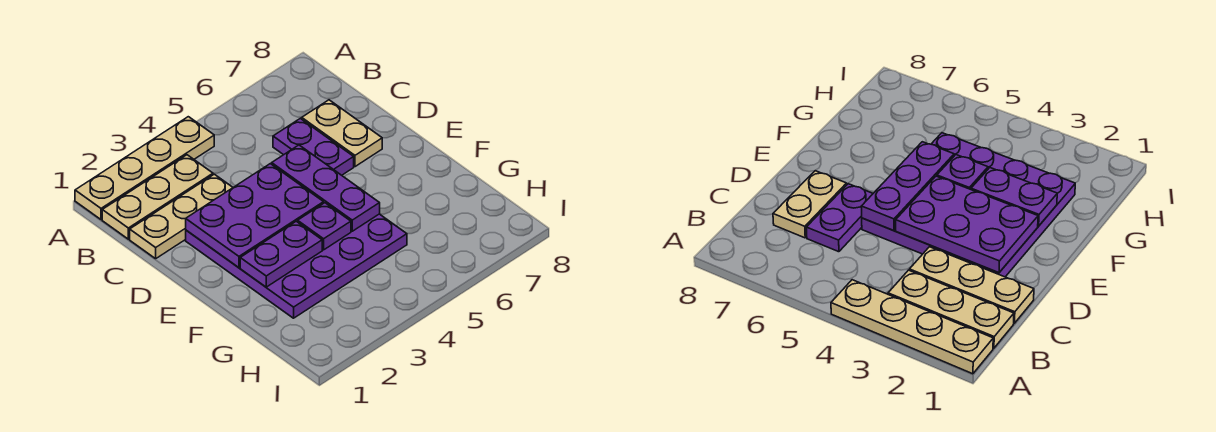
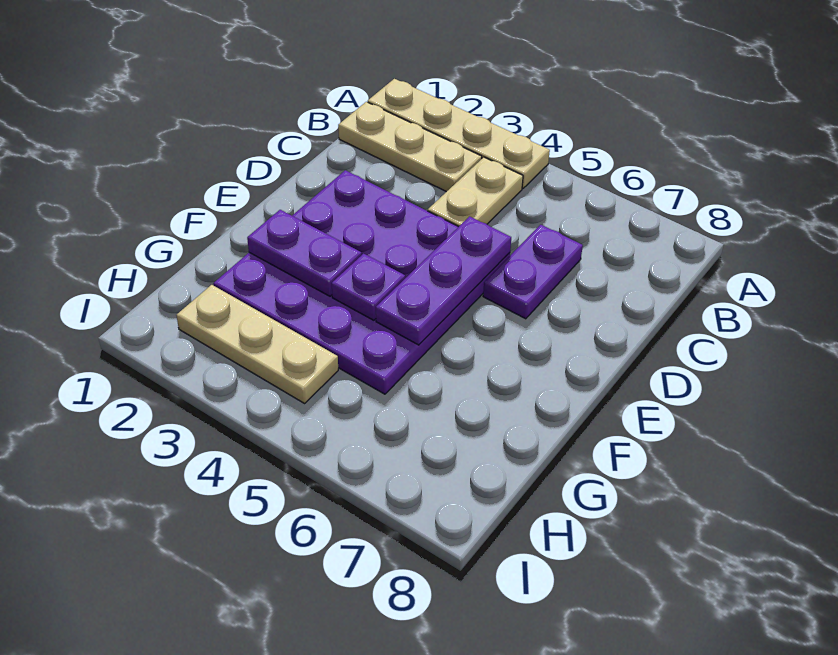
tan 1x3 plate [130,174,233,259] -> tan 1x3 plate moved to [176,285,338,403]
tan 1x2 plate [302,100,382,167] -> tan 1x2 plate moved to [428,157,523,227]
purple 2x3 plate [186,164,324,267] -> none

